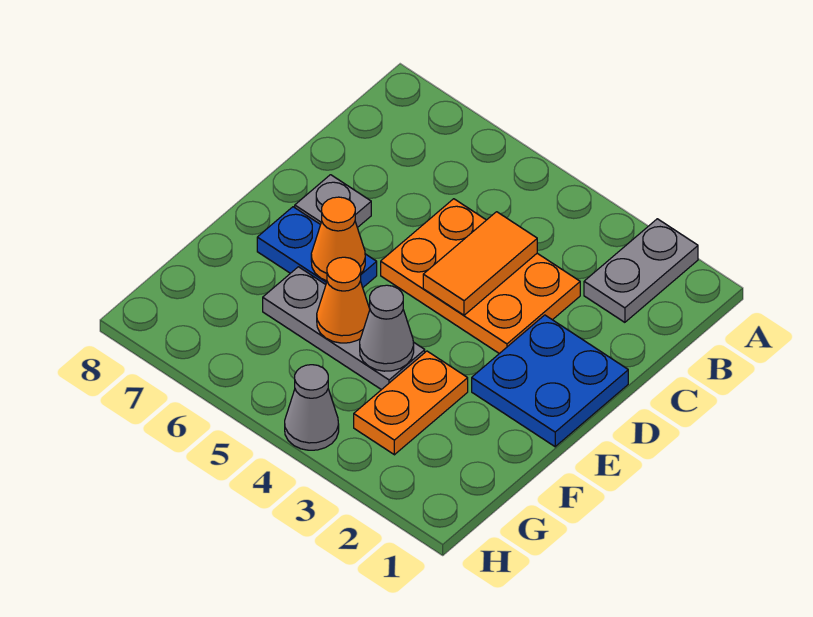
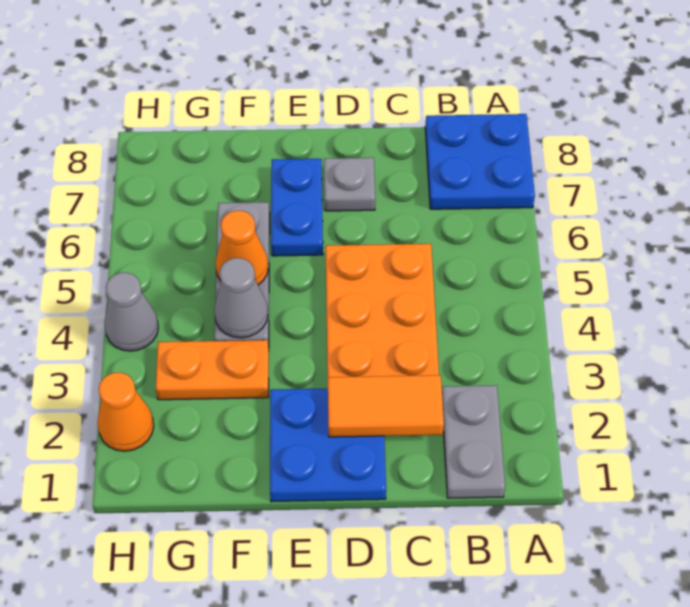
grey 1x2 plate [584,219,698,322] -> grey 1x2 plate turned to [442,385,505,498]
none -> blue 2x2 plate [425,114,535,209]
orange 1x2 tile [423,212,537,315] -> orange 1x2 tile moved to [328,375,444,437]
orange 1x1 cone [311,197,365,281] -> orange 1x1 cone moved to [98,373,154,451]

